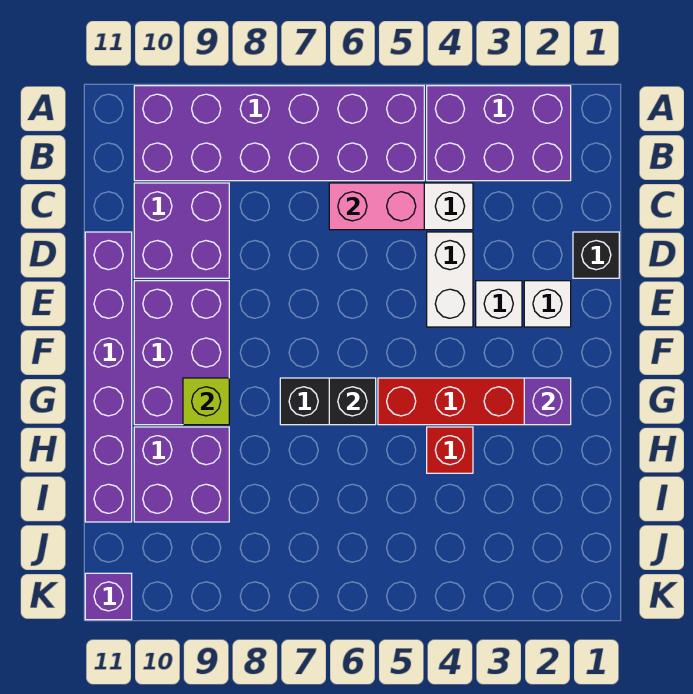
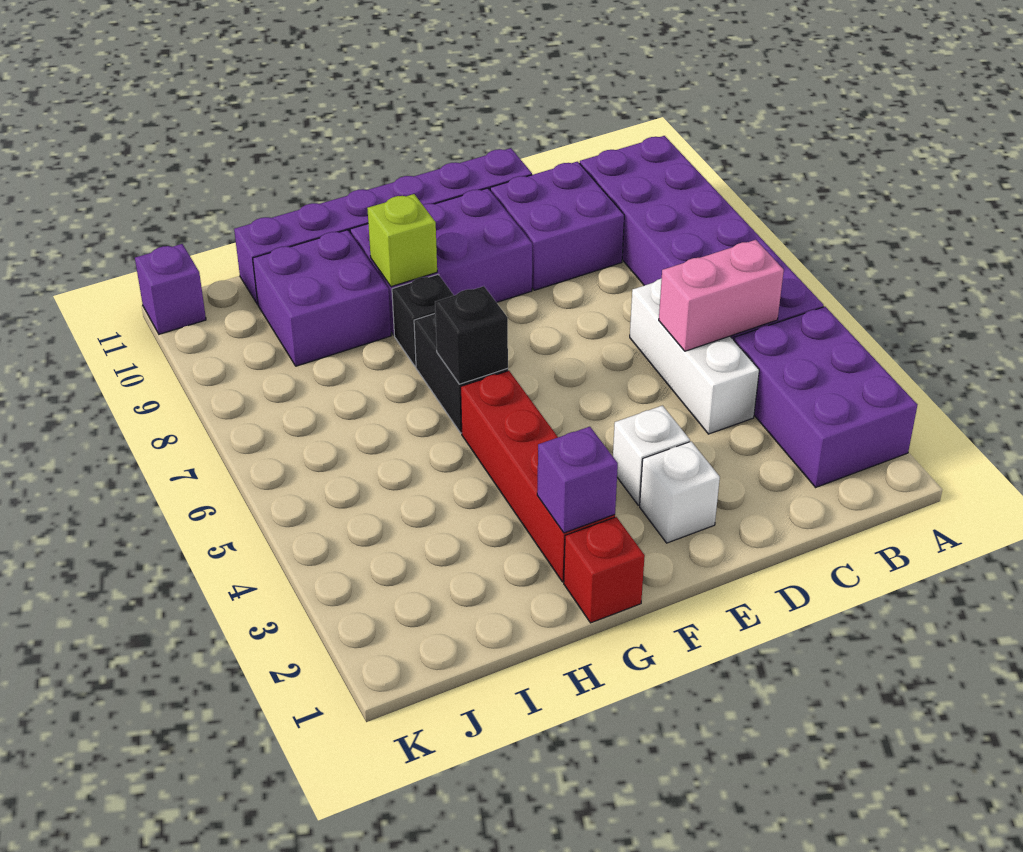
pink 1x2 brick [329,183,424,230] -> pink 1x2 brick turned to [659,240,784,351]
black 1x1 brick [573,232,619,278] -> black 1x1 brick moved to [392,275,454,367]
white 1x2 brick [427,232,473,327] -> none
red 1x1 brick [427,427,473,473] -> red 1x1 brick moved to [564,517,645,623]

